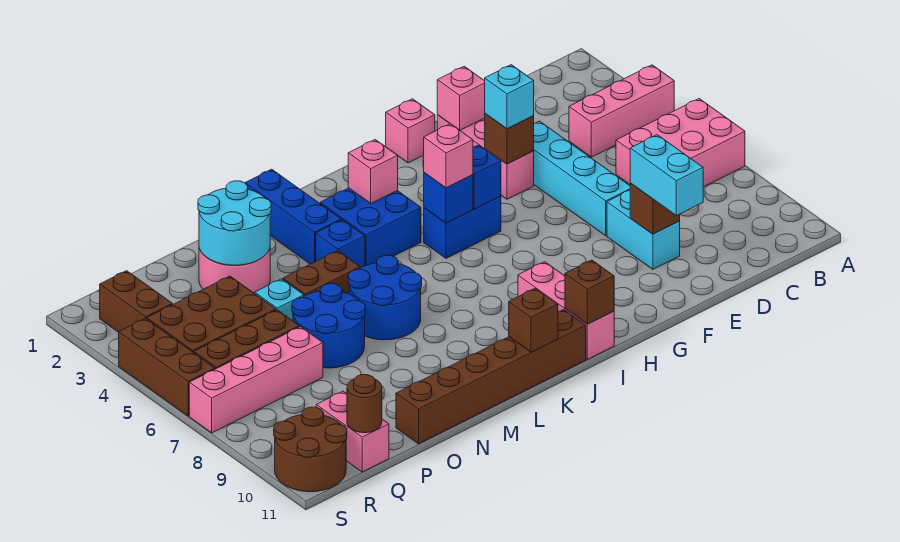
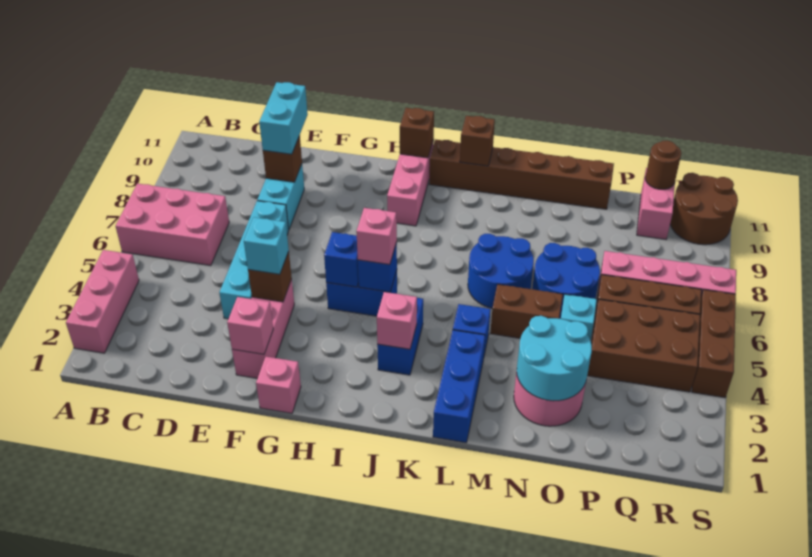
pink 1x3 brick [569,65,674,157] -> pink 1x3 brick turned to [66,250,139,353]
blue 2x2 brick [320,188,421,266] -> blue 1x2 brick [377,298,423,375]
brown 1x2 brick [100,271,172,332] -> none

